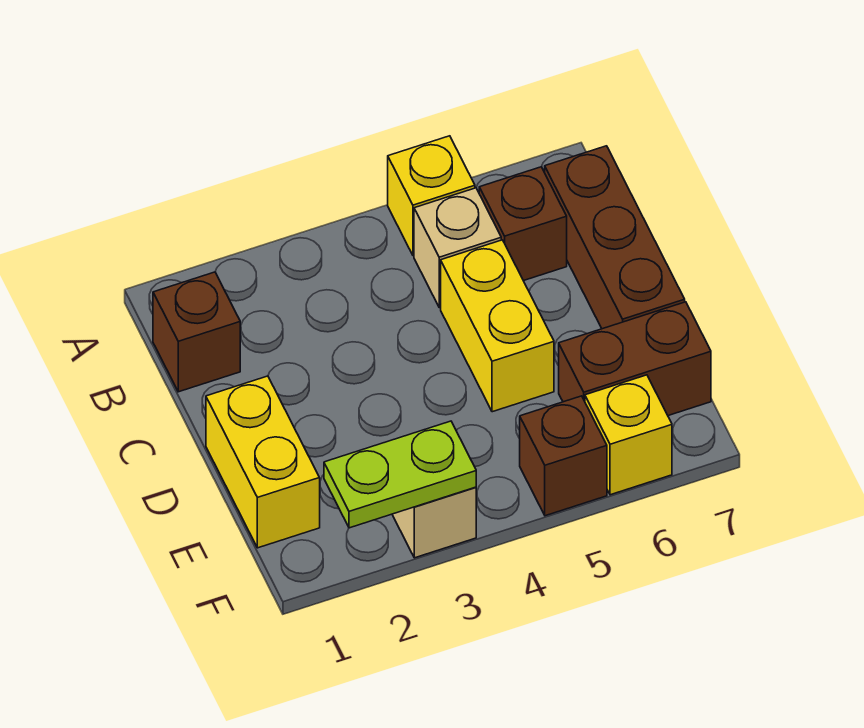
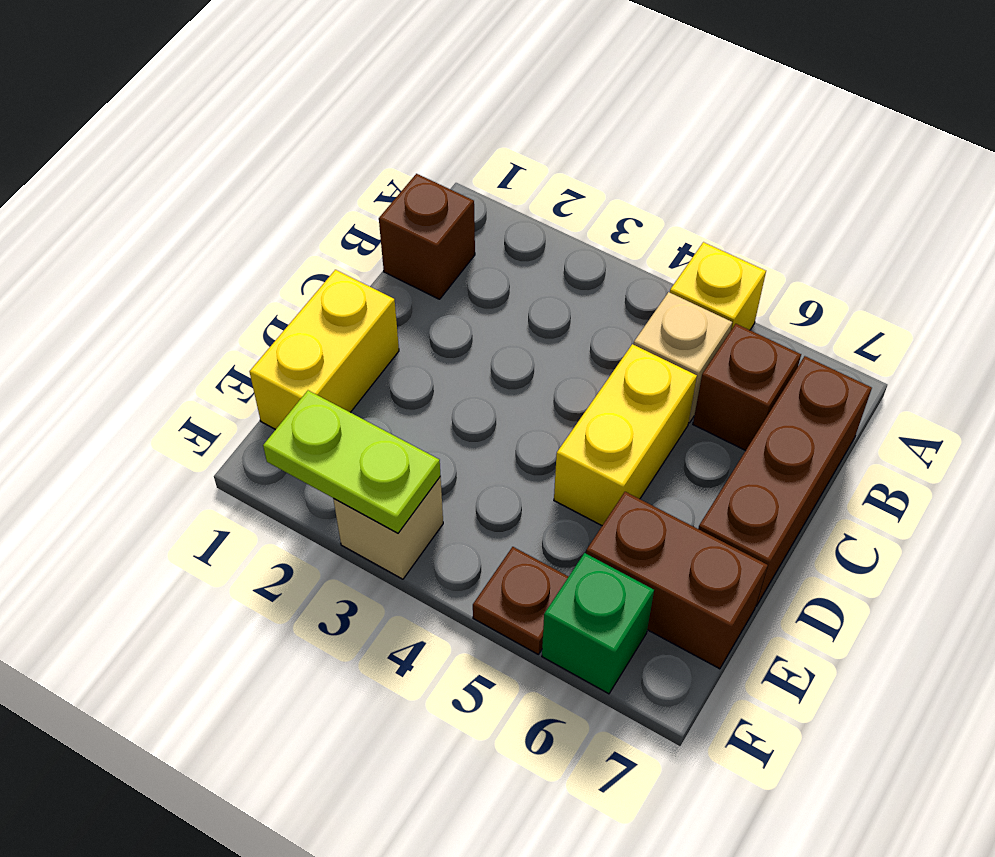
brown 1x1 brick [520,396,607,516] -> brown 1x1 plate [473,547,569,654]
yellow 1x1 brick [585,375,672,495] -> green 1x1 brick [542,553,654,694]

